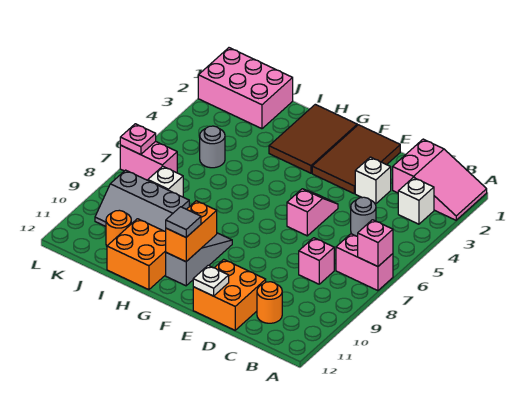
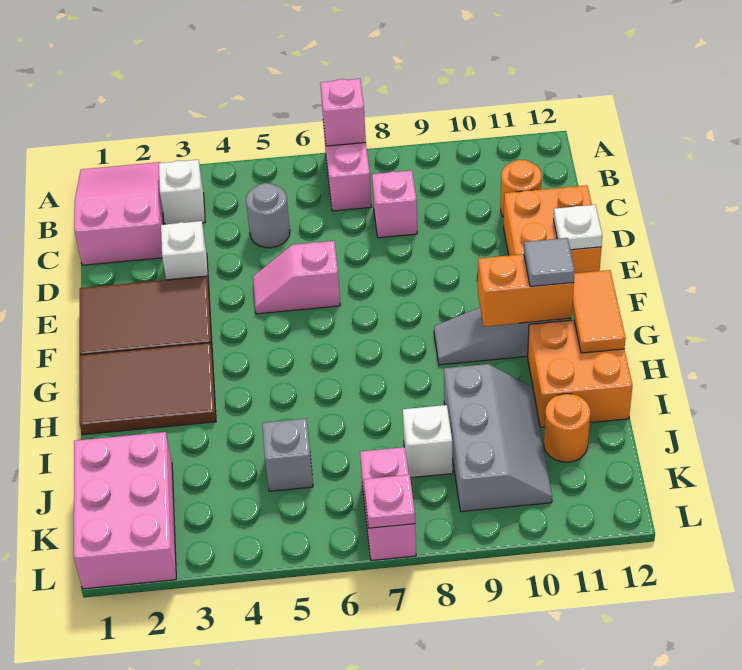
none -> orange 1x2 tile [572,270,626,353]
grey 1x1 round brick [200,126,225,168] -> grey 1x1 brick [262,418,313,491]

